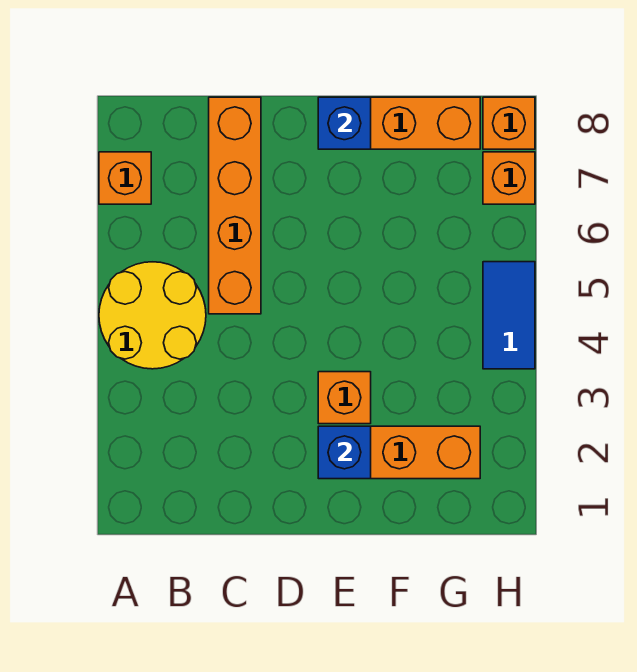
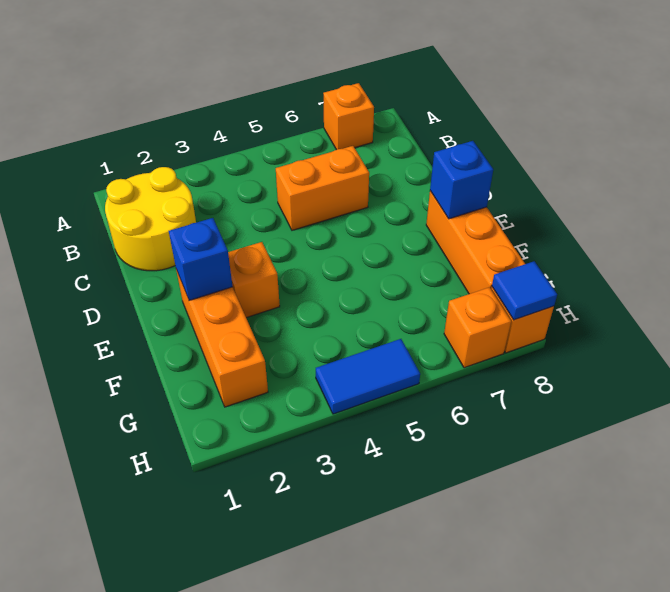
yellow 2x2 round brick [99,262,206,369] -> yellow 2x2 round brick moved to [105,167,196,271]
orange 1x4 brick [209,97,261,314] -> orange 1x2 brick [276,146,369,230]
none -> blue 1x1 tile [492,261,557,320]

